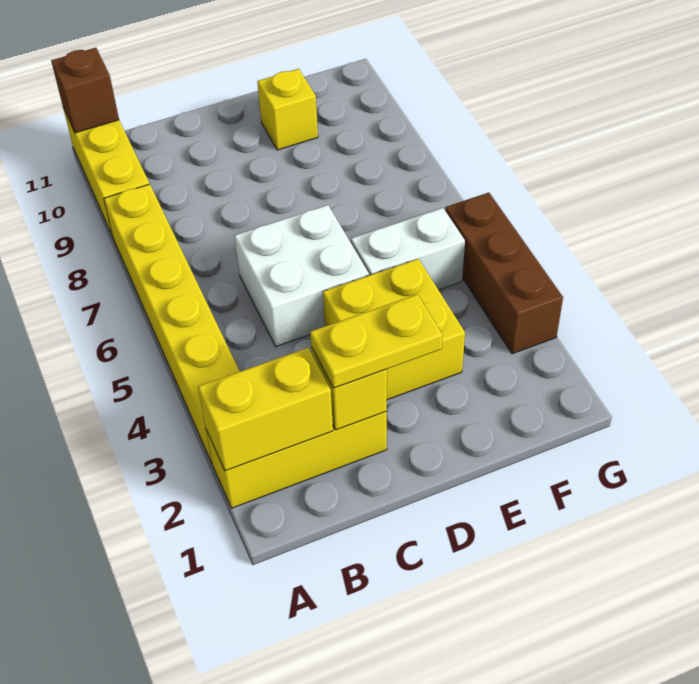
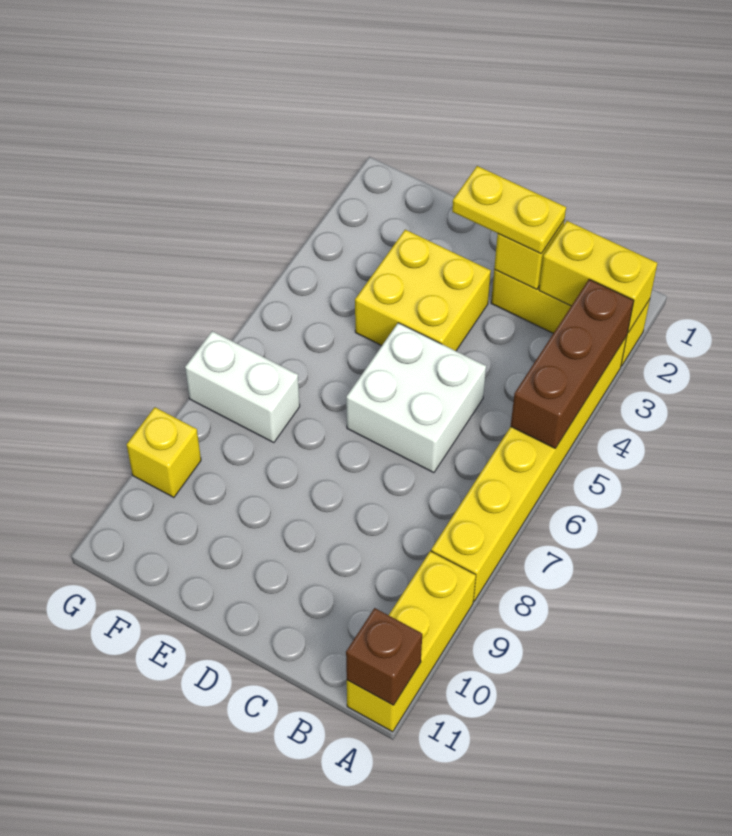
white 1x2 brick [351,208,465,290] -> white 1x2 brick moved to [185,331,300,443]
yellow 1x1 brick [257,69,318,150] -> yellow 1x1 brick moved to [127,407,201,497]
brown 1x3 brick [445,193,563,354] -> brown 1x3 brick moved to [511,279,634,448]

